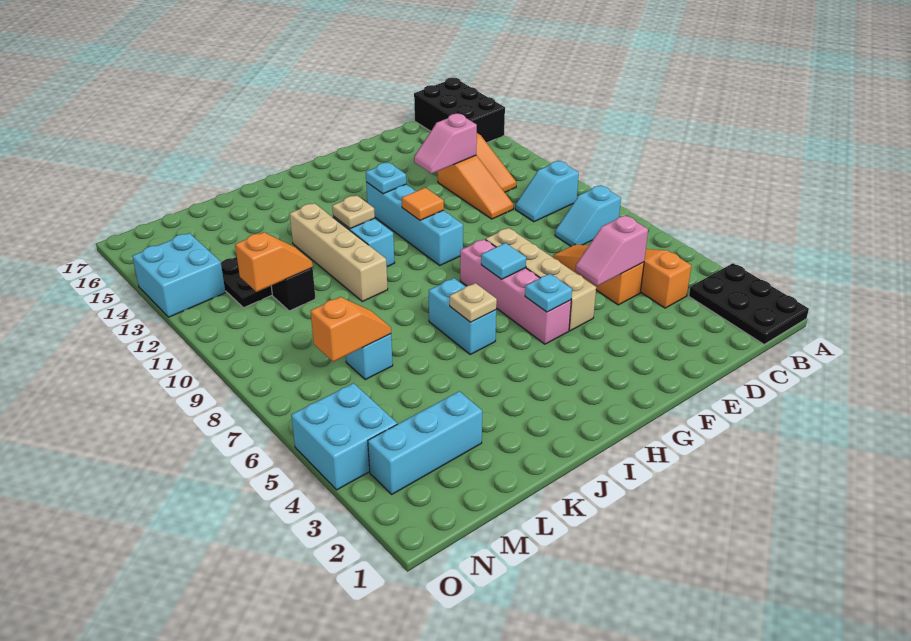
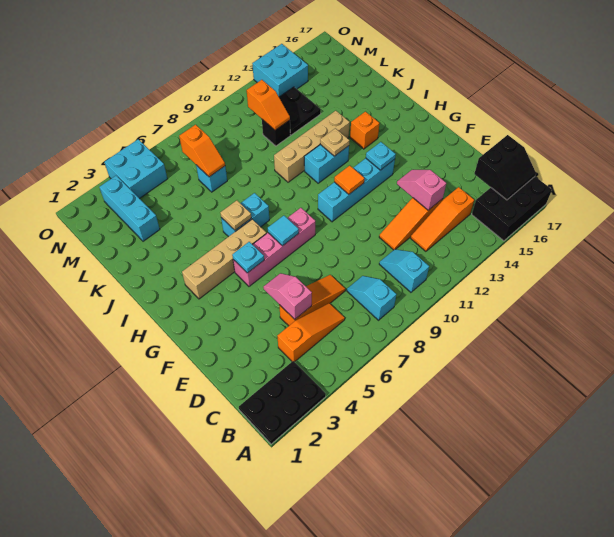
none -> black 2x2 slope [474,135,536,200]
tan 1x4 brick [486,228,596,331] -> tan 1x4 brick moved to [182,219,266,299]
none -> orange 1x1 brick [350,112,379,149]

